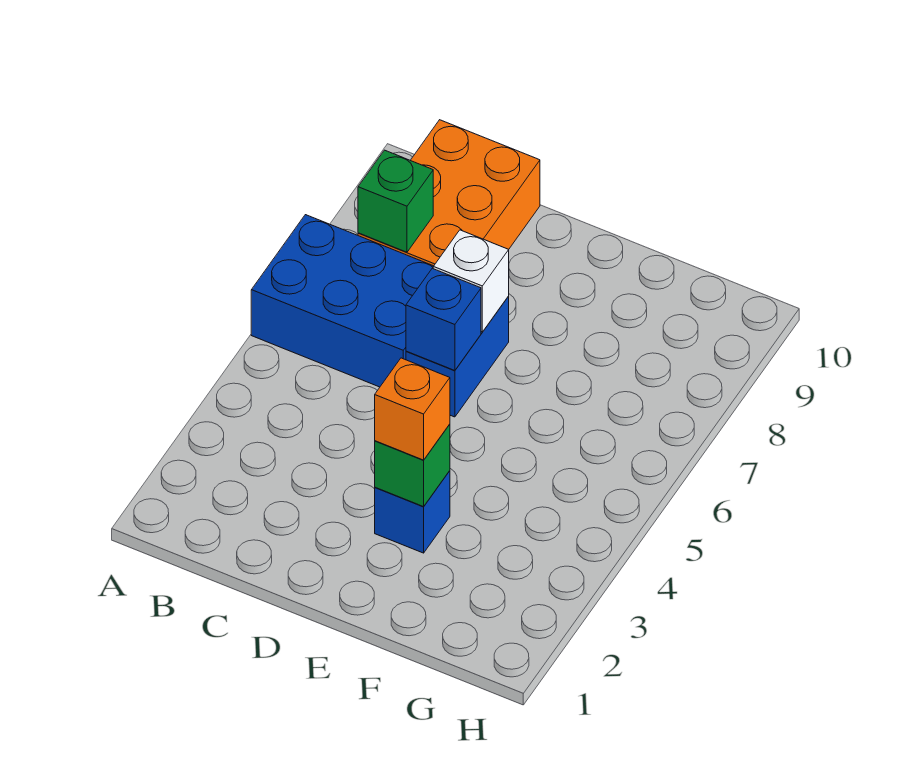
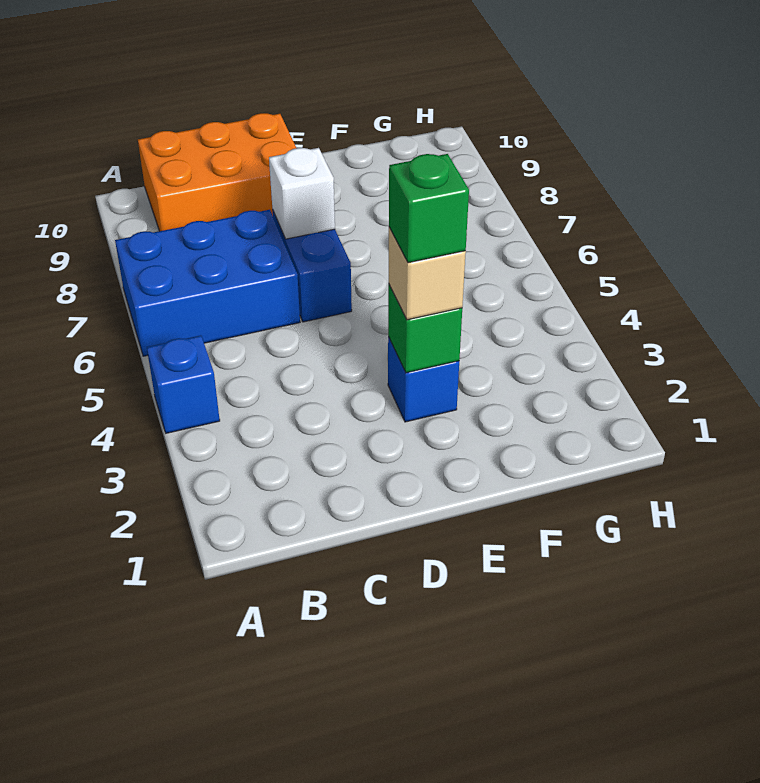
orange 2x3 brick [358,120,540,266] -> orange 2x3 brick turned to [138,113,296,231]
green 1x1 brick [358,150,433,252] -> green 1x1 brick moved to [389,154,469,263]
blue 1x1 brick [406,268,481,371] -> blue 1x1 brick moved to [147,336,220,433]
orange 1x1 brick [375,358,450,460] -> tan 1x1 brick [389,227,466,320]

